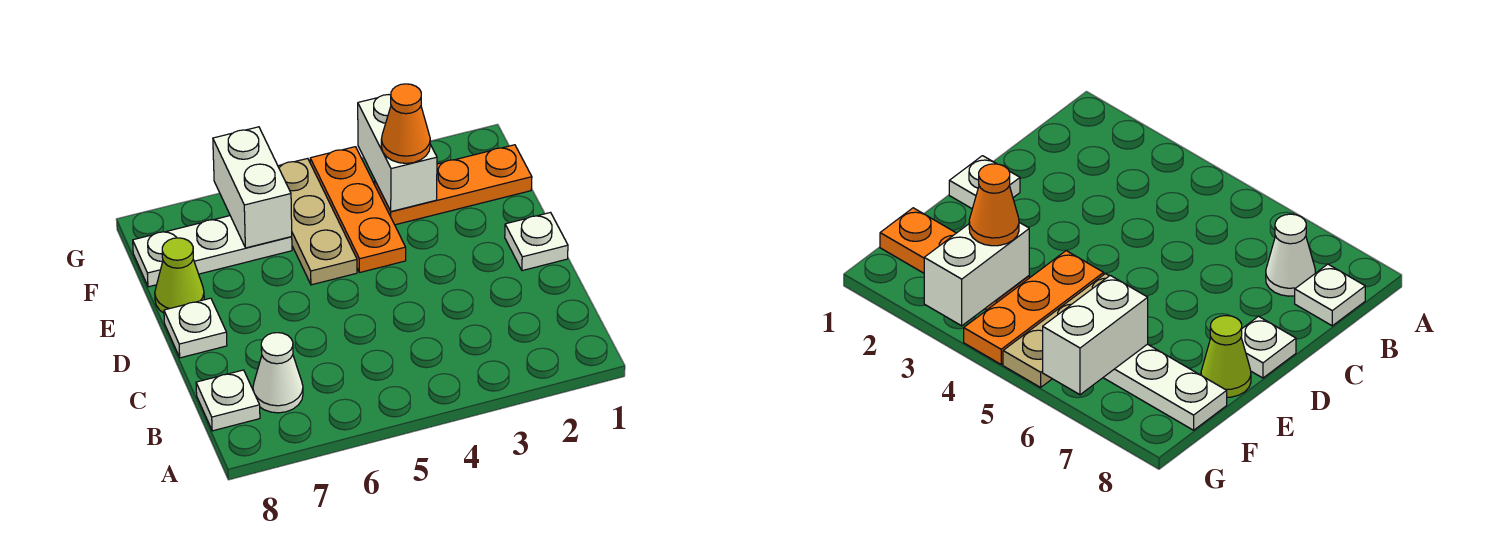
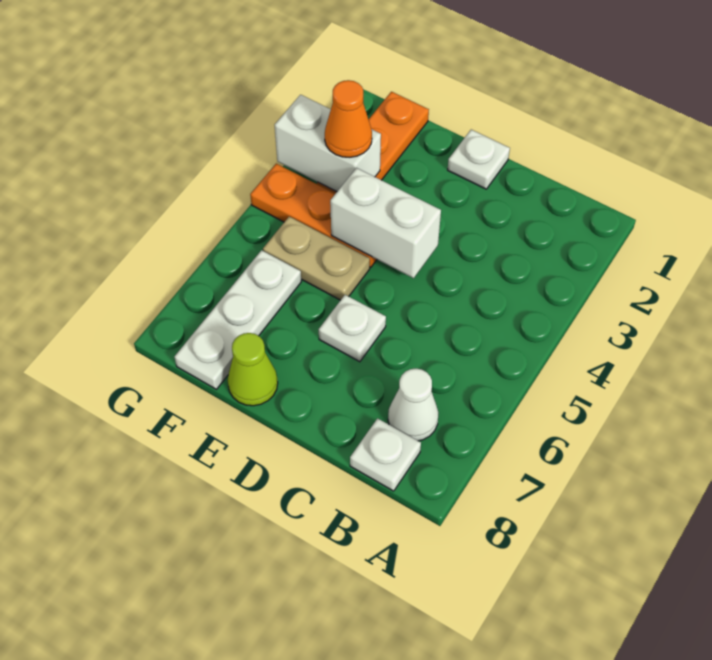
white 1x1 plate [164,298,227,358] -> white 1x1 plate moved to [319,295,386,362]
tan 1x3 plate [278,158,357,285] -> tan 1x2 plate [263,217,370,300]
white 1x2 brick [213,127,292,248] -> white 1x2 brick moved to [330,168,441,278]

